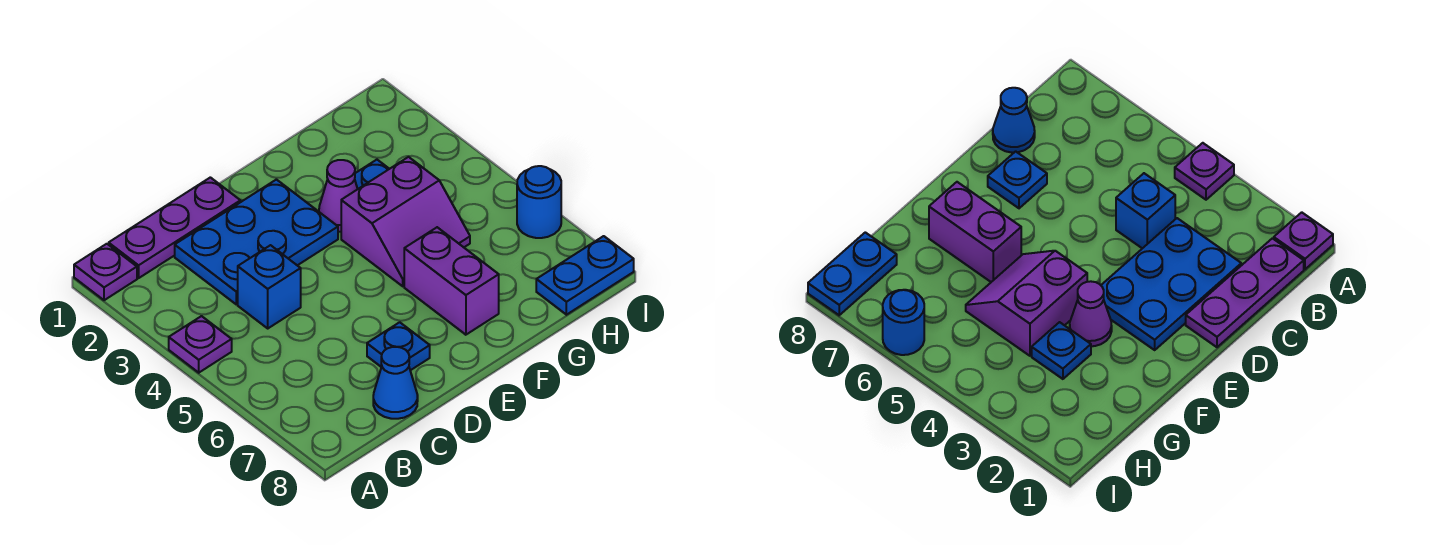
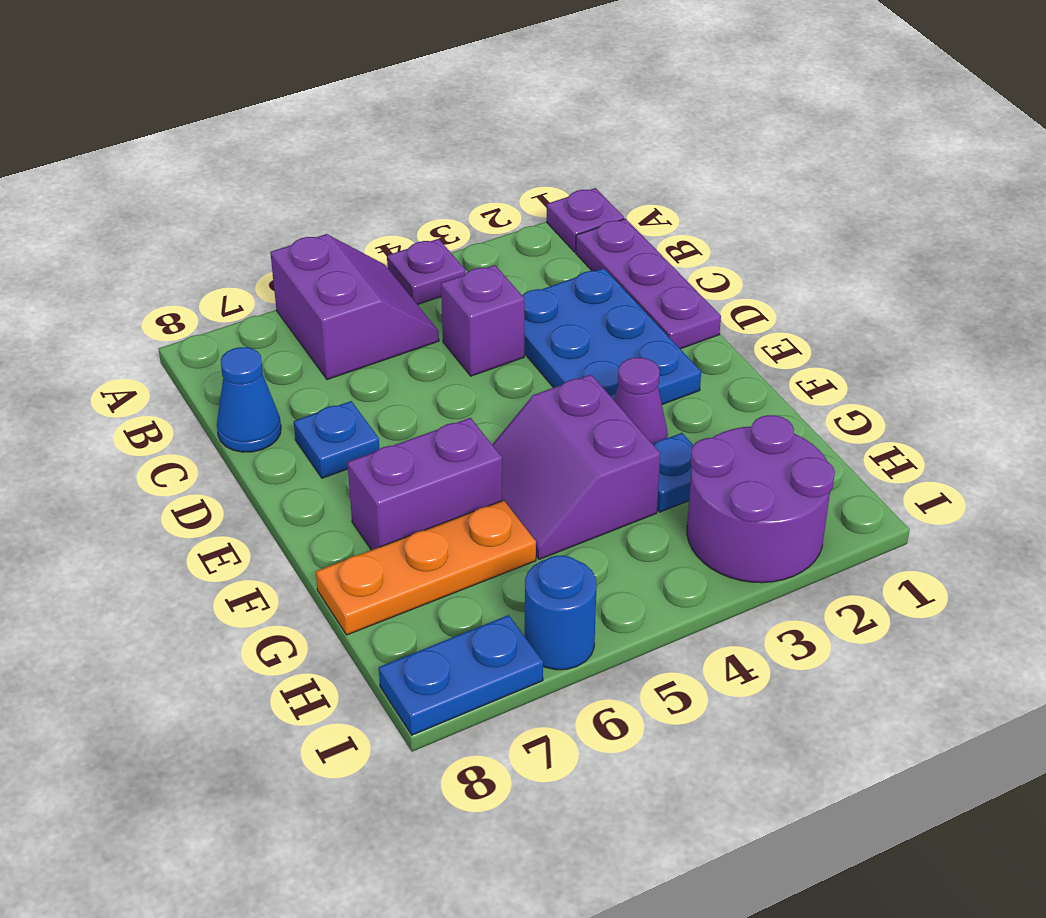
none -> purple 2x2 slope [270,234,439,380]
blue 1x1 brick [238,245,301,328] -> purple 1x1 brick [441,265,524,376]
none -> orange 1x3 plate [316,500,536,635]
none -> purple 2x2 round brick [687,415,835,583]
blue 1x2 plate [536,236,634,315] -> blue 1x2 plate turned to [379,615,543,735]

